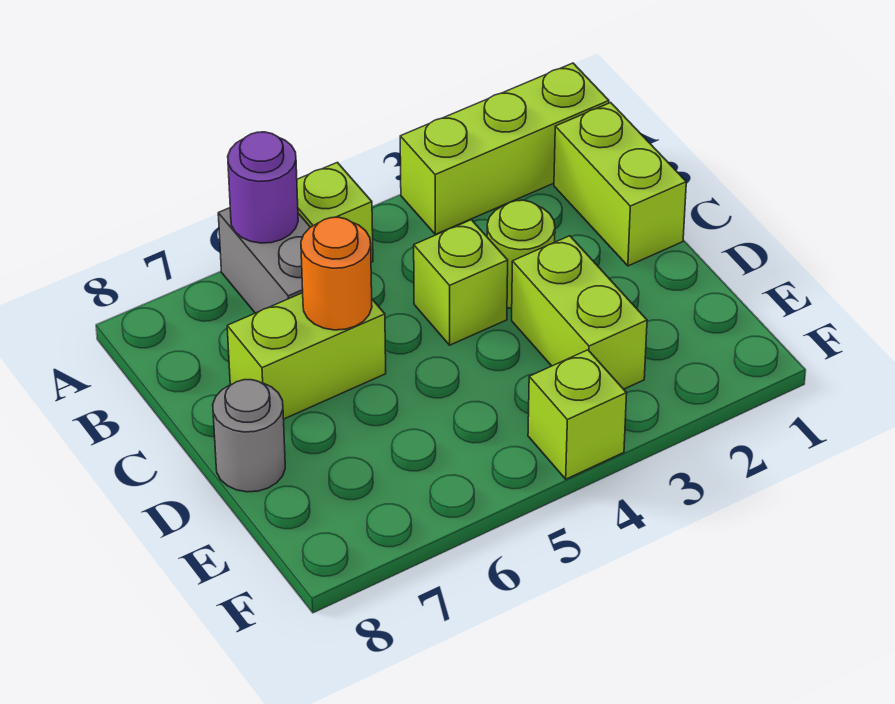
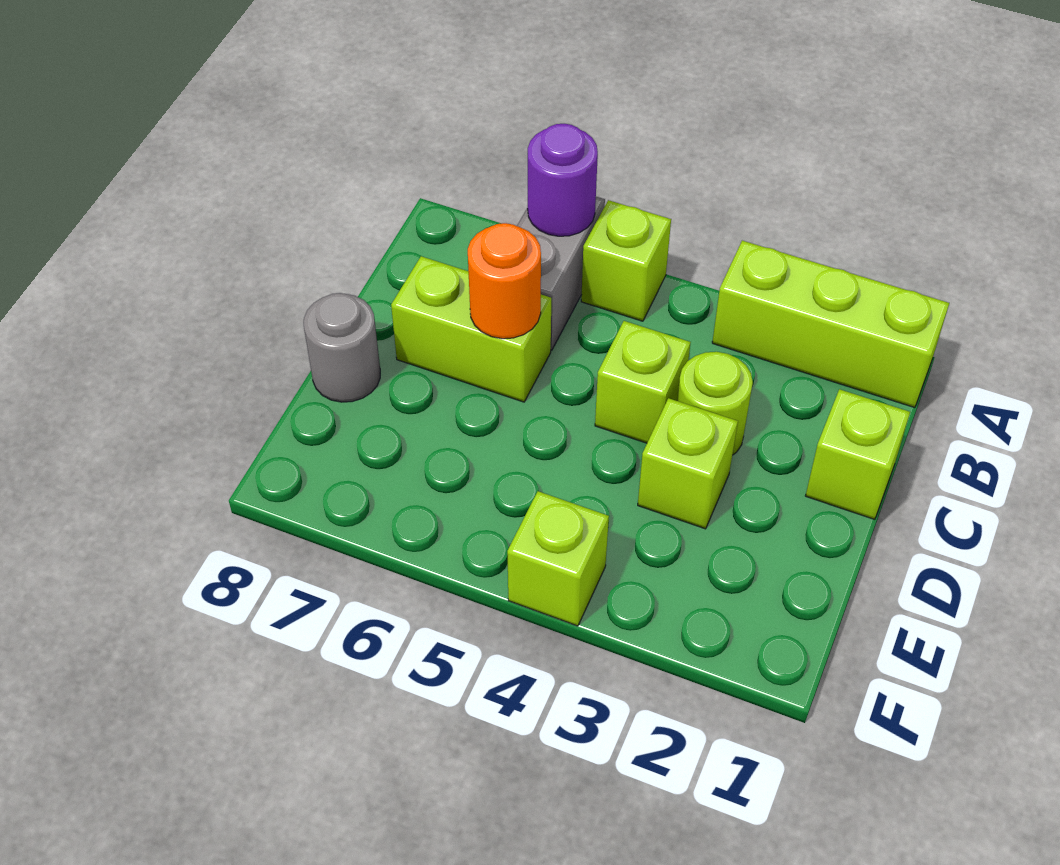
lime 1x2 brick [554,103,686,266] -> lime 1x1 brick [806,389,910,519]
lime 1x2 brick [512,236,647,389] -> lime 1x1 brick [638,398,738,529]

